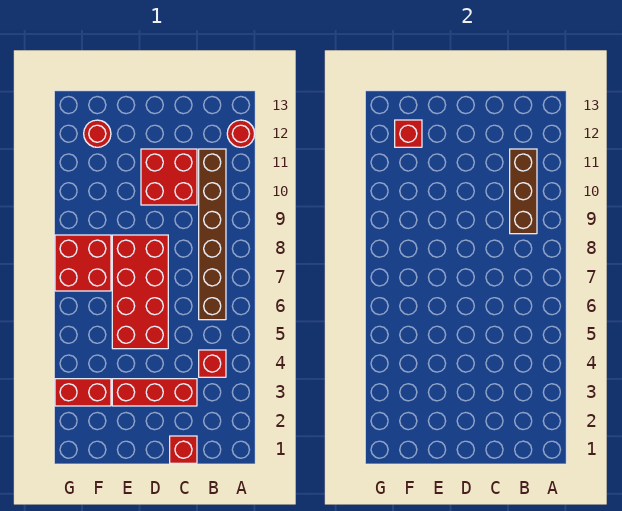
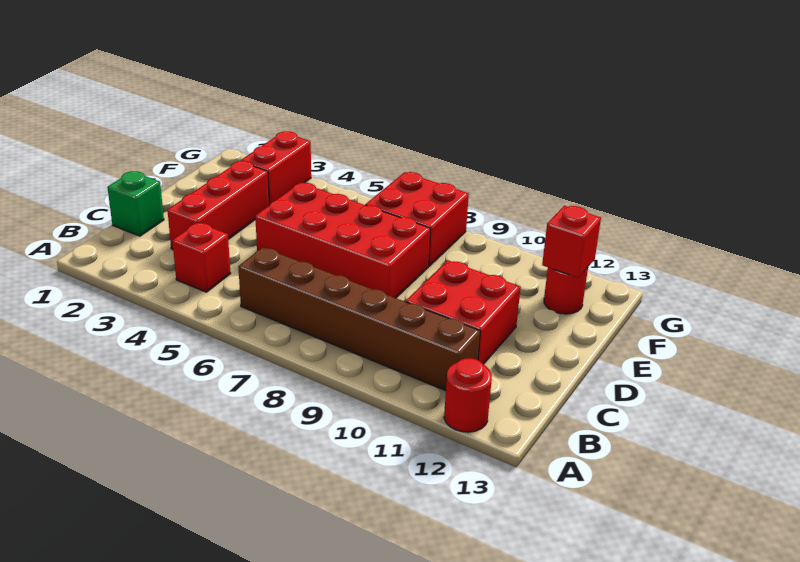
brown 1x3 brick [510,149,537,234] -> none
red 1x1 brick [170,436,197,463] -> green 1x1 brick [107,171,164,236]

